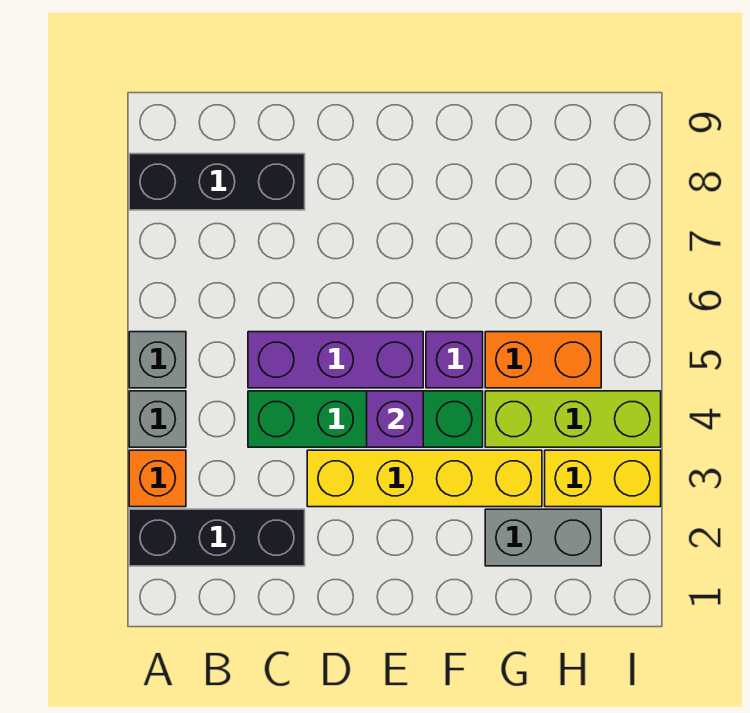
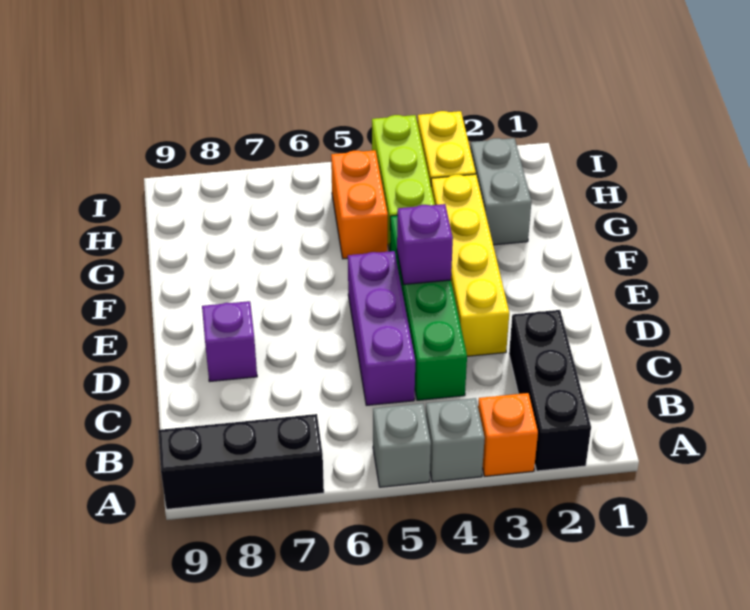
black 1x3 brick [129,154,305,210] -> black 1x3 brick turned to [158,414,324,509]
purple 1x1 brick [426,332,483,388] -> purple 1x1 brick moved to [202,301,257,382]

